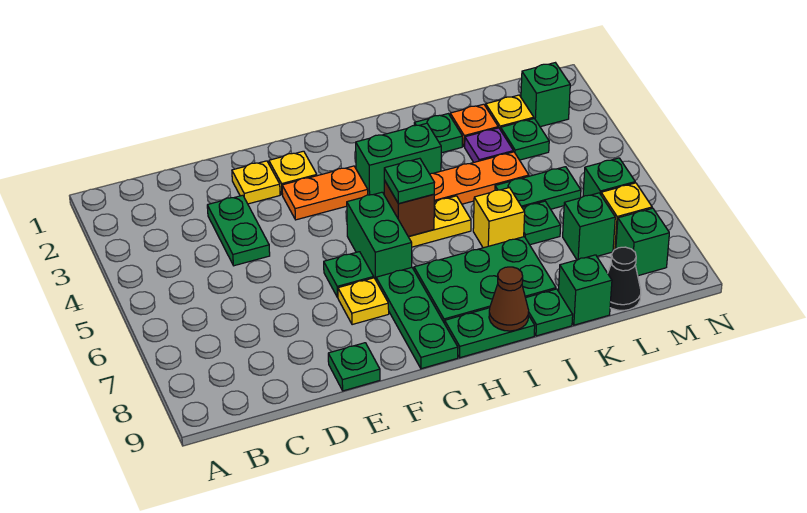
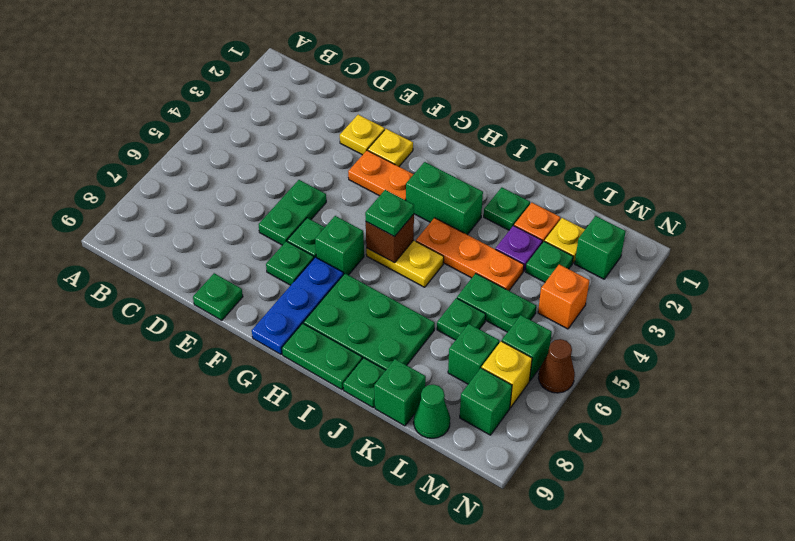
green 1x2 plate [207,195,270,266] -> green 1x2 plate moved to [259,180,326,245]
yellow 1x1 plate [338,278,389,325] -> green 1x1 plate [266,241,314,285]
green 1x2 brick [347,192,412,280] -> green 1x1 brick [315,216,364,275]
green 1x3 plate [376,268,458,369] -> blue 1x3 plate [252,257,344,354]
brown 1x1 cone [489,267,529,331] -> brown 1x1 cone moved to [538,339,575,393]
yellow 1x1 brick [473,188,525,248] -> none
black 1x1 cone [608,247,641,310] -> green 1x1 cone [414,384,450,438]
none -> orange 1x1 brick [538,264,589,329]

